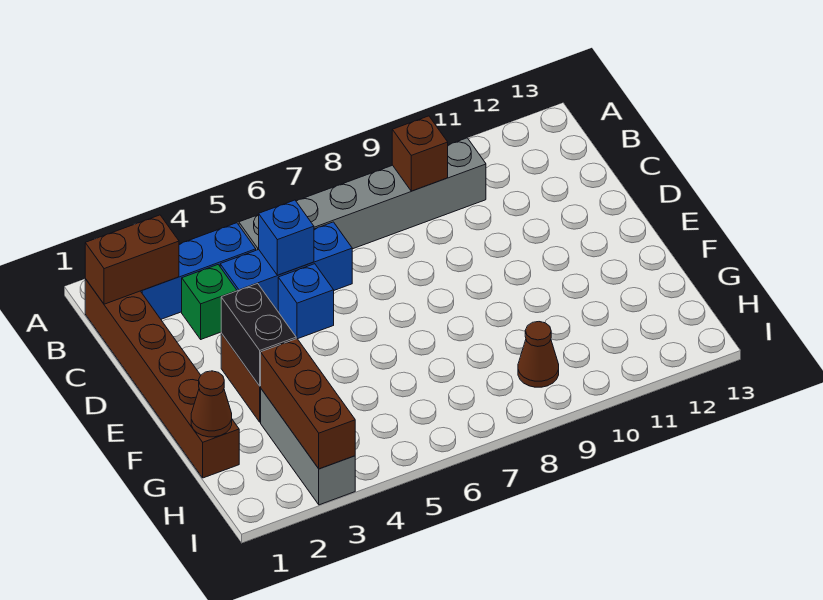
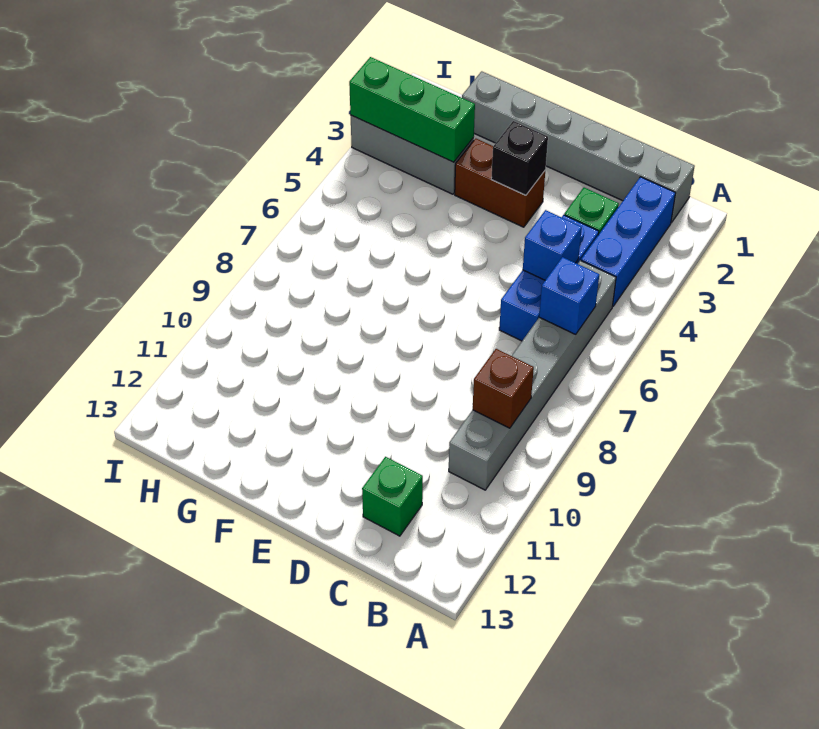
brown 1x6 brick [85,279,239,478] -> grey 1x6 brick [462,71,695,223]
brown 1x2 brick [85,215,179,304] -> none
none -> green 1x1 brick [362,457,423,536]
blue 1x1 brick [278,264,334,339] -> blue 1x1 brick moved to [539,257,599,334]
black 1x2 brick [221,283,296,386] -> black 1x1 brick [491,121,548,195]
brown 1x1 cone [191,371,232,437] -> none
brown 1x3 brick [261,339,355,469] -> green 1x3 brick [349,57,475,162]
brown 1x1 cone [518,322,559,387] -> none

